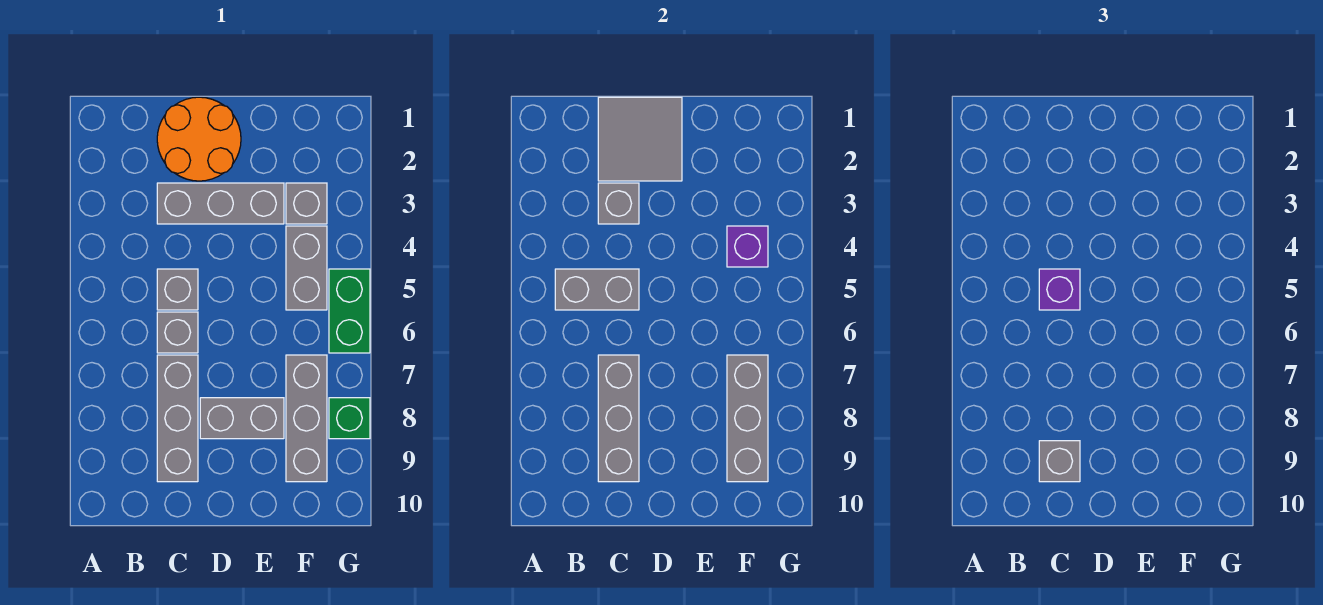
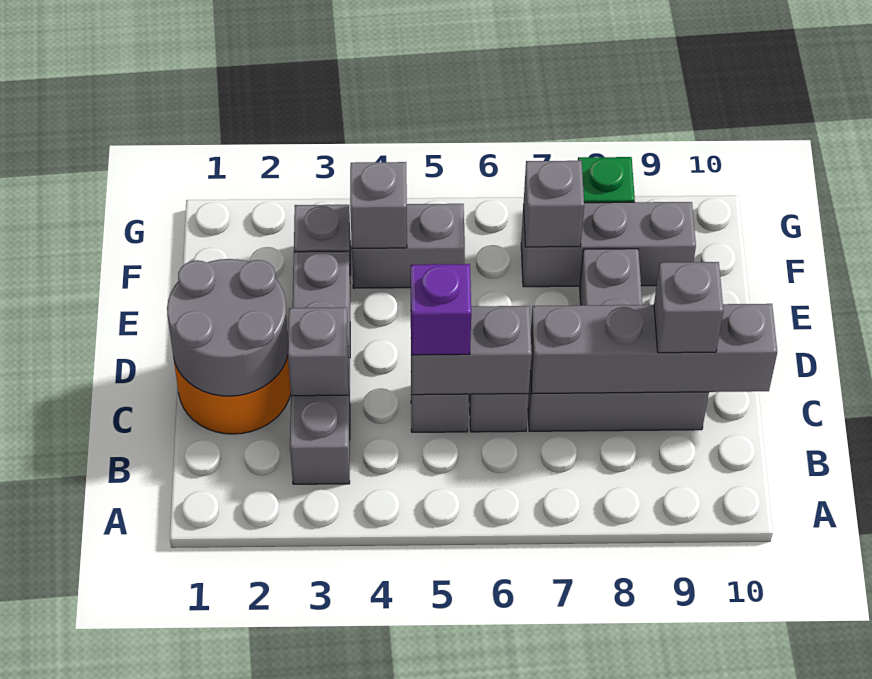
grey 1x2 brick [555,269,639,310] -> grey 1x2 brick turned to [411,306,532,395]
grey 2x2 tile [598,97,682,181] -> grey 2x2 round brick [167,259,288,396]
grey 1x3 brick [157,183,284,224] -> grey 1x4 brick [290,251,350,484]
grey 1x3 brick [598,355,639,482] -> grey 1x4 brick [531,304,777,394]
purple 1x1 brick [727,226,768,267] -> grey 1x1 brick [350,162,407,248]
grey 1x3 brick [727,355,768,482] -> grey 1x1 brick [524,161,584,247]
green 1x2 brick [329,269,370,353] -> none

